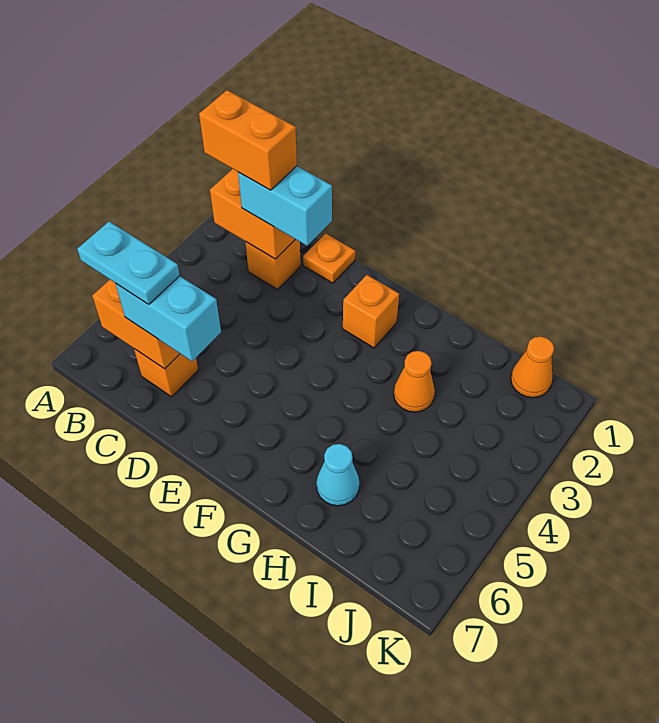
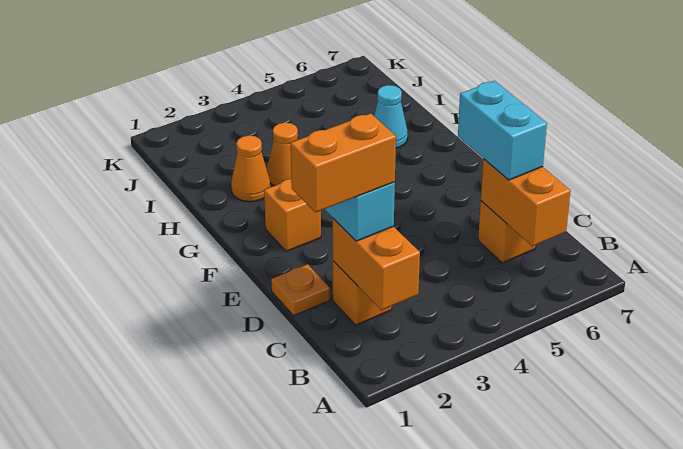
orange 1x2 brick [199,90,297,190] -> orange 1x2 brick turned to [291,113,396,213]
cyan 1x2 plate [77,222,180,304] -> none
orange 1x1 cone [511,337,554,398] -> orange 1x1 cone moved to [231,136,270,202]

